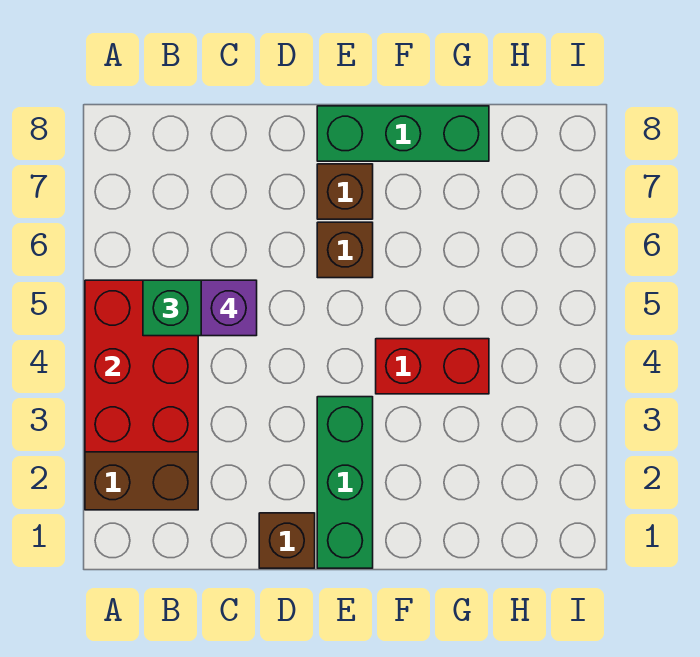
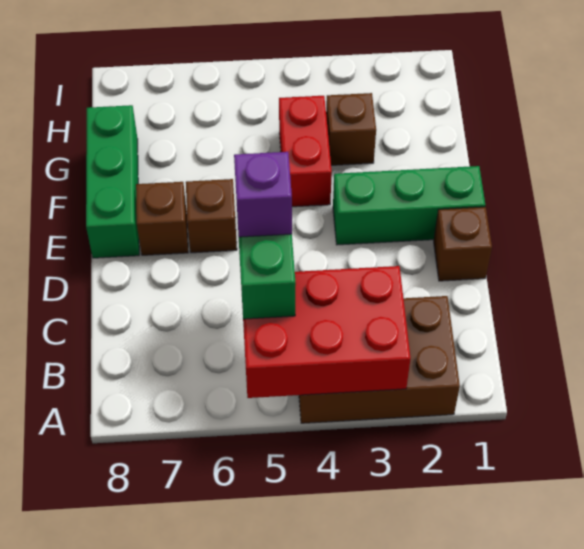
none -> brown 1x1 brick [326,93,376,165]

